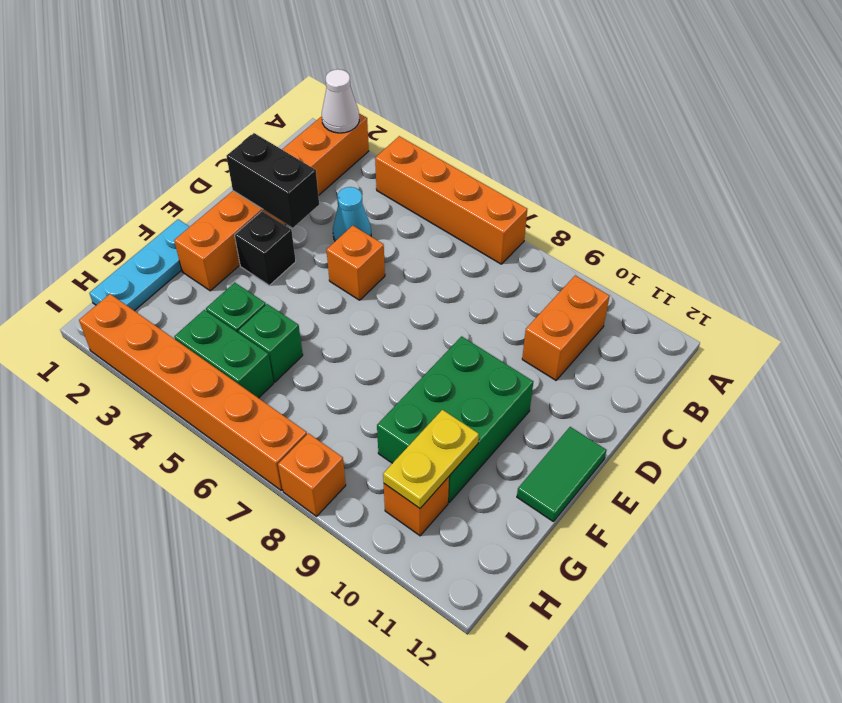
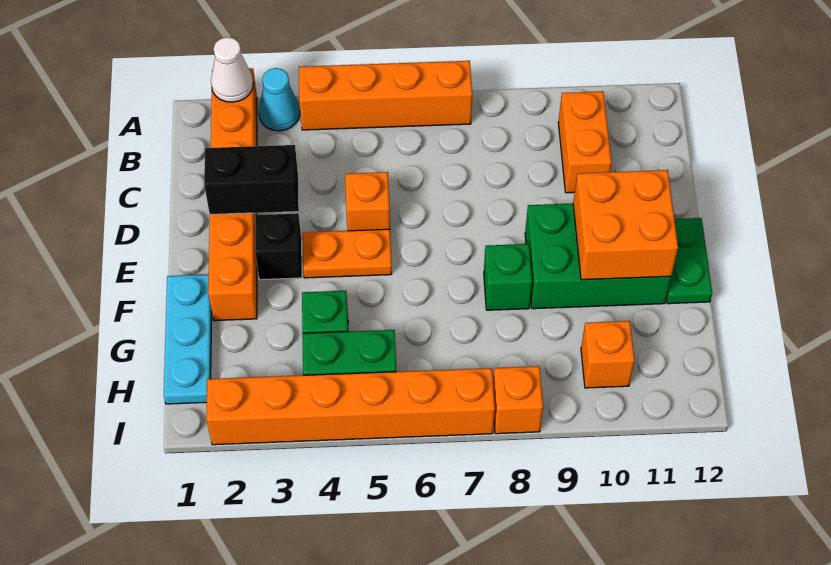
cyan 1x1 cone [333,187,371,241] -> cyan 1x1 cone moved to [259,68,300,131]
none -> orange 1x2 plate [303,229,392,278]
green 2x3 brick [377,336,533,502] -> green 2x3 brick turned to [525,203,671,309]
none -> orange 2x2 brick [573,170,678,280]
green 1x2 tile [517,427,607,522] -> green 1x2 plate [666,218,712,304]
green 1x1 brick [238,304,303,382] -> green 1x1 brick moved to [484,244,532,310]
yellow 1x2 plate [383,410,479,508] -> none

